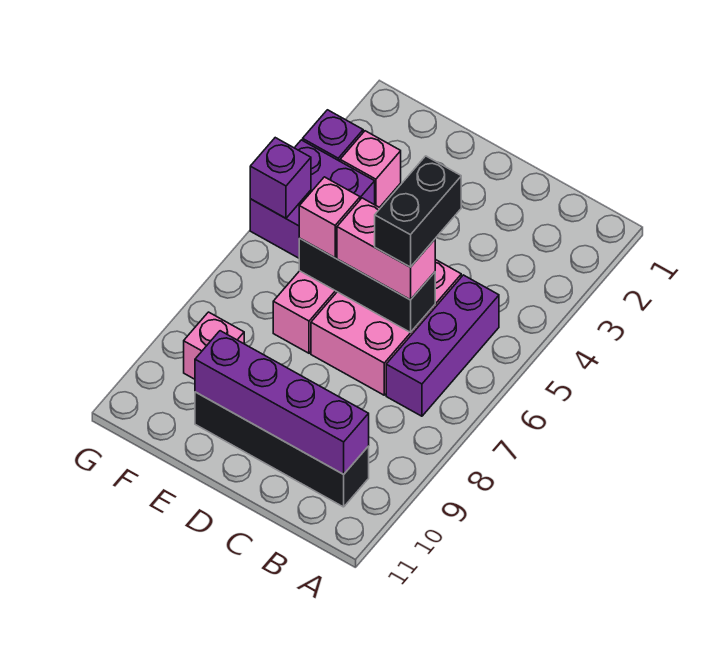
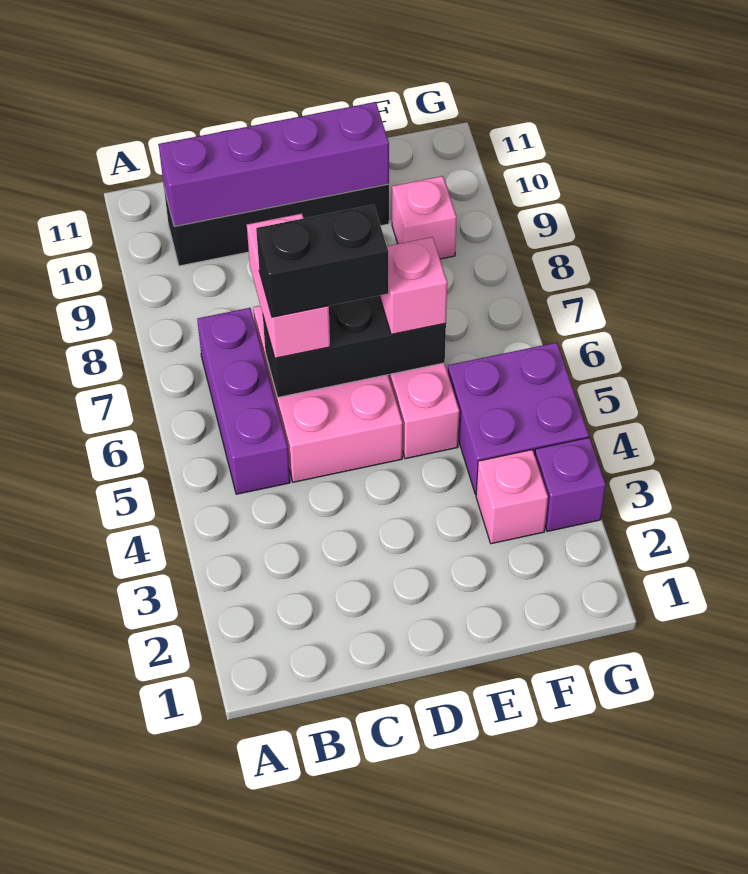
black 1x2 brick [375,156,461,267] -> black 1x2 brick turned to [256,205,388,317]
pink 1x2 brick [337,198,435,300] -> pink 1x2 brick turned to [247,214,330,358]
purple 1x1 brick [250,138,311,218] -> none

